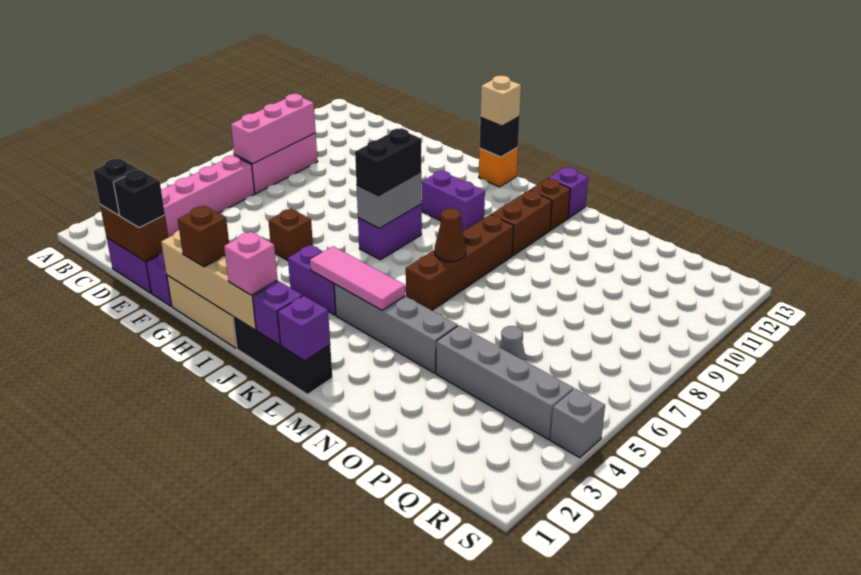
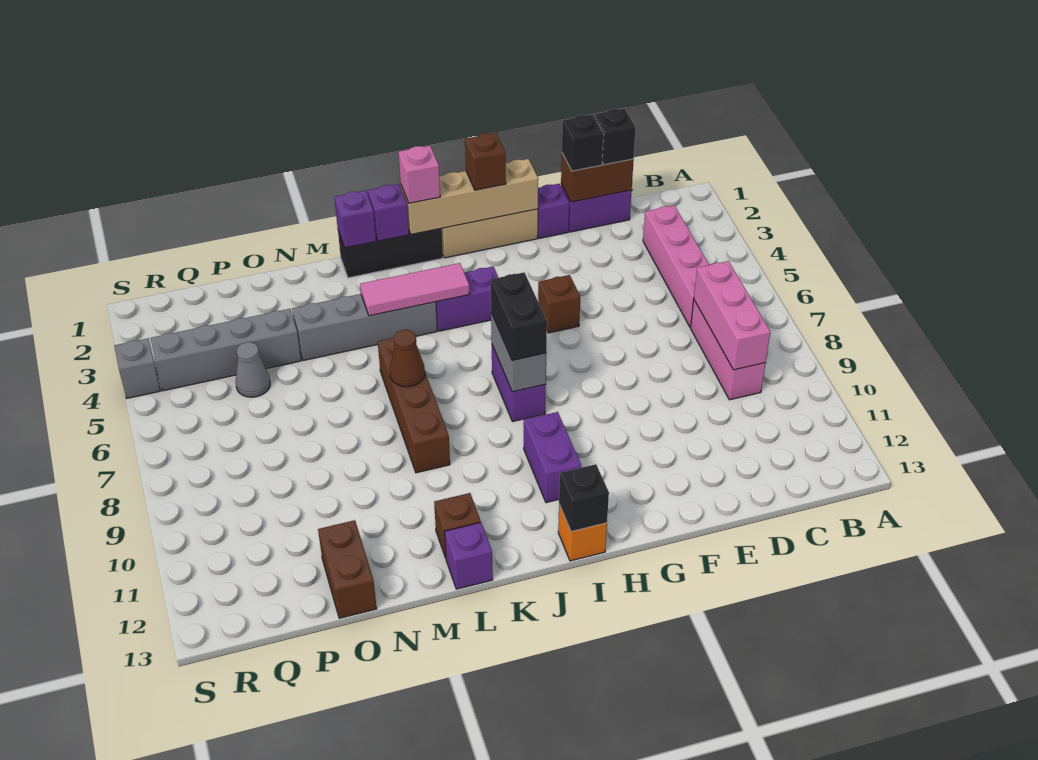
purple 1x2 brick [421,171,485,231] -> purple 1x2 brick turned to [524,412,581,503]
tan 1x1 brick [480,76,521,126] -> none
brown 1x2 brick [491,190,552,256] -> brown 1x2 brick moved to [318,520,377,618]

